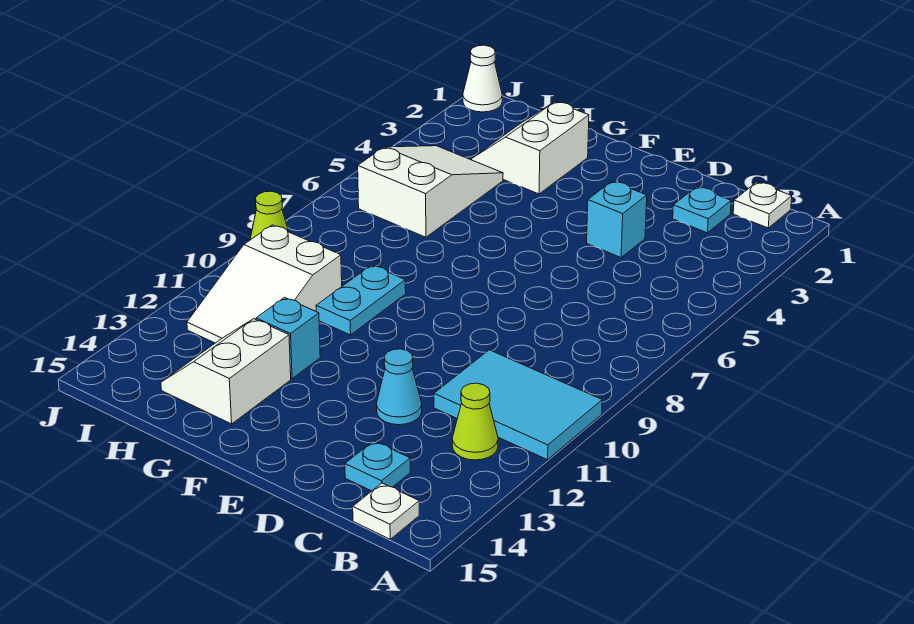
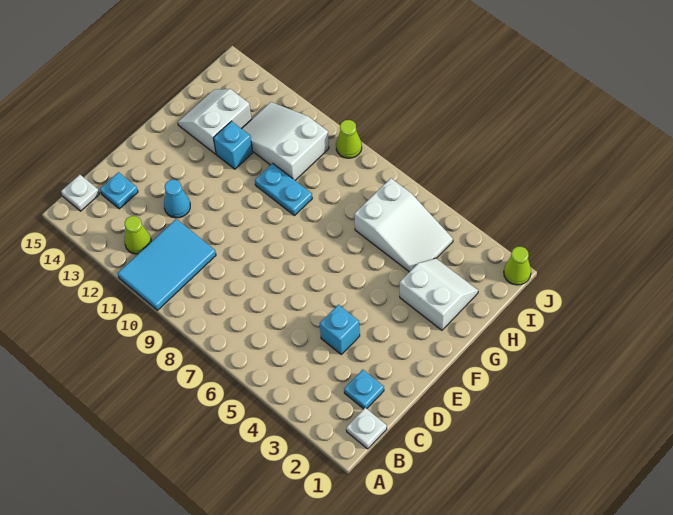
white 2x2 slope [161,319,291,424] -> white 2x2 slope turned to [178,89,252,154]
white 1x1 cone [463,45,502,112] -> lime 1x1 cone [504,247,531,285]

